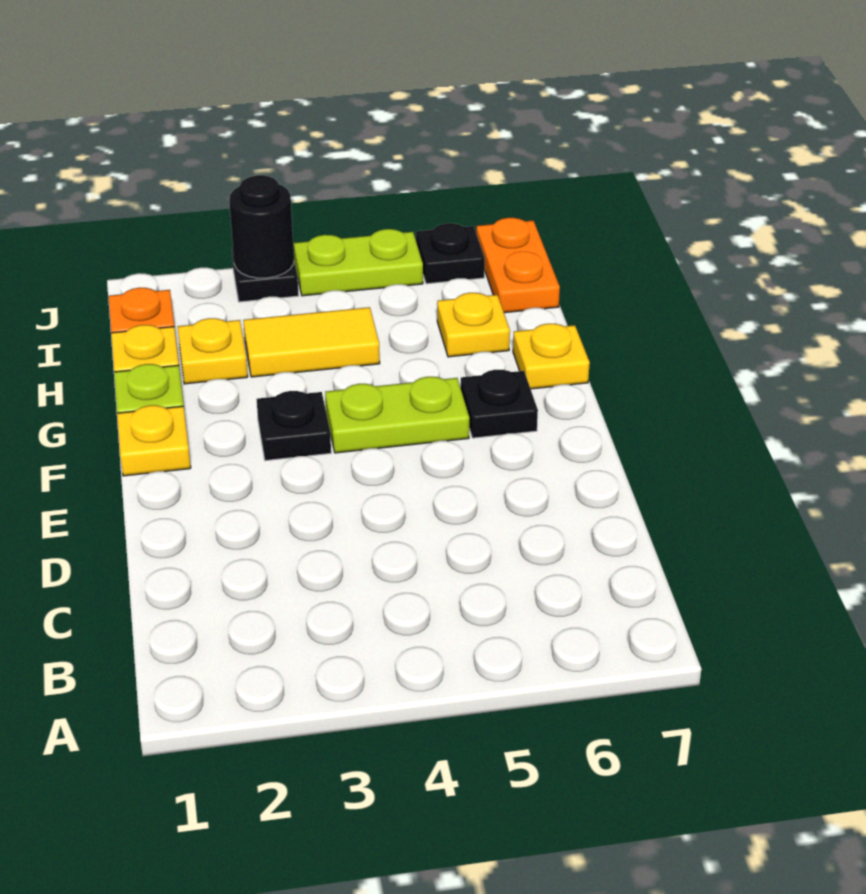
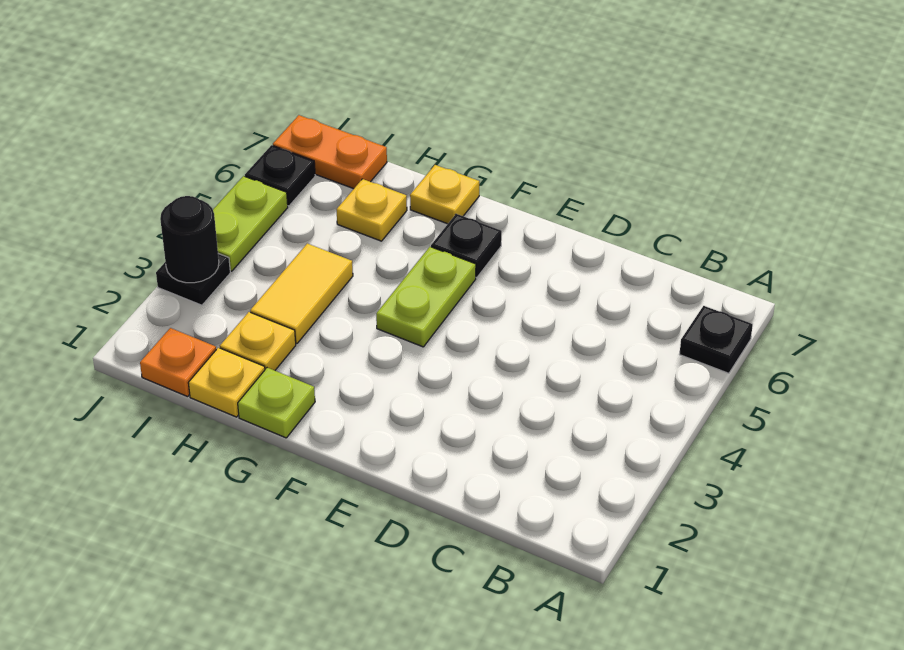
yellow 1x1 plate [117,405,191,476] -> none
black 1x1 plate [257,391,331,461] -> black 1x1 plate moved to [679,306,753,373]

